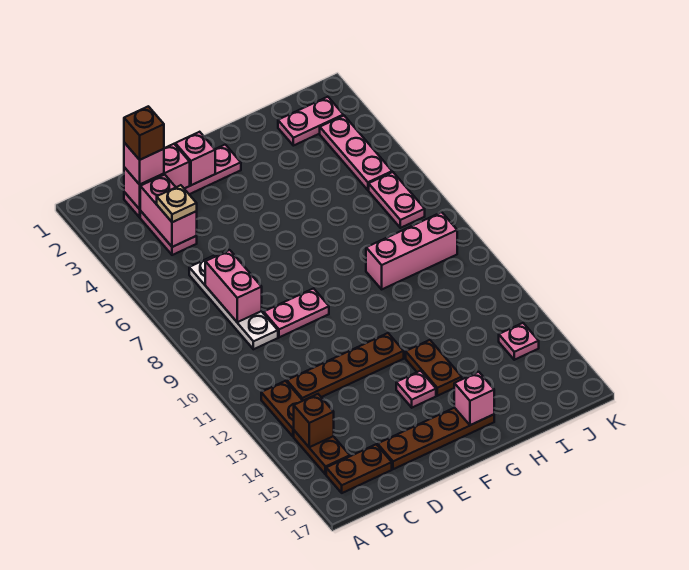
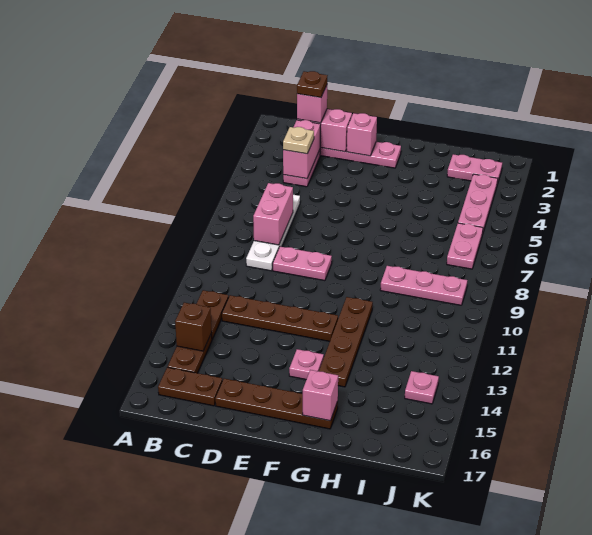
brown 1x1 brick [124,106,164,160] -> brown 1x1 plate [297,71,328,98]
brown 1x2 plate [406,340,462,396] -> brown 1x4 plate [319,297,373,387]
pink 1x3 brick [366,212,457,289] -> pink 1x3 plate [380,266,467,305]

